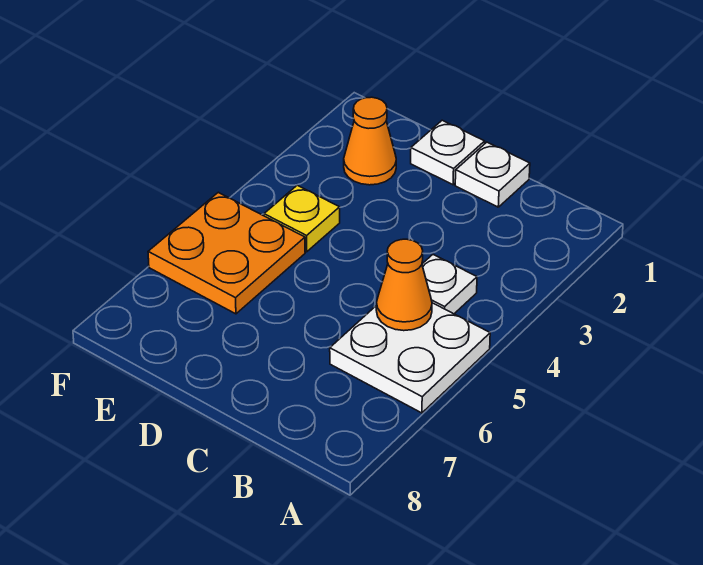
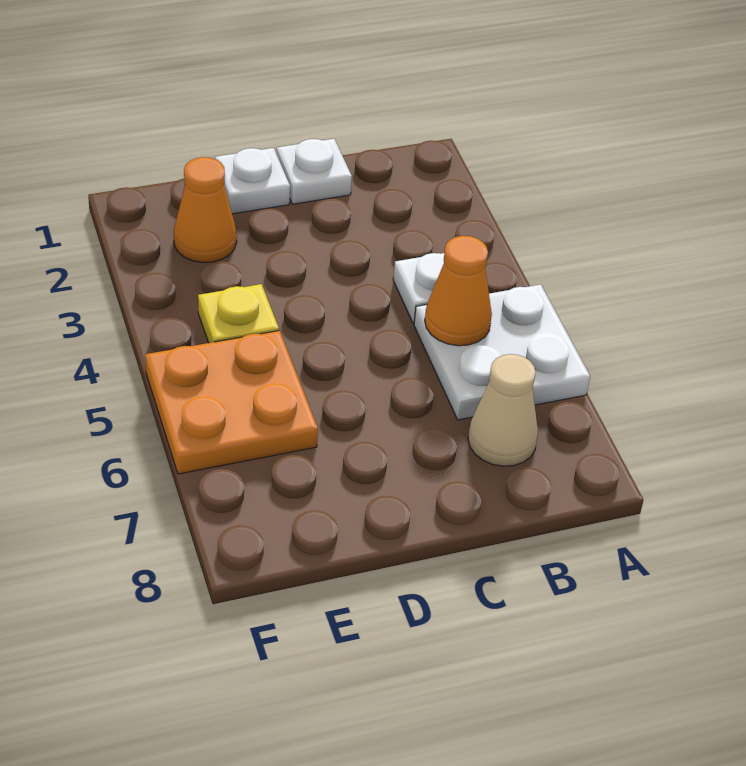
none -> tan 1x1 cone [468,354,538,466]

